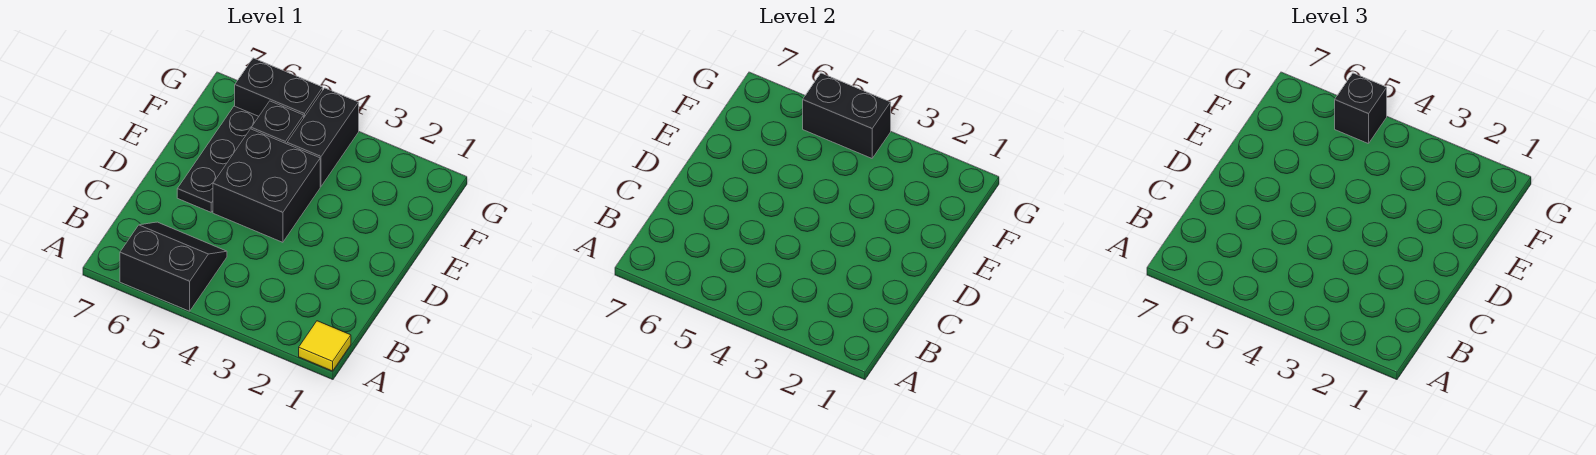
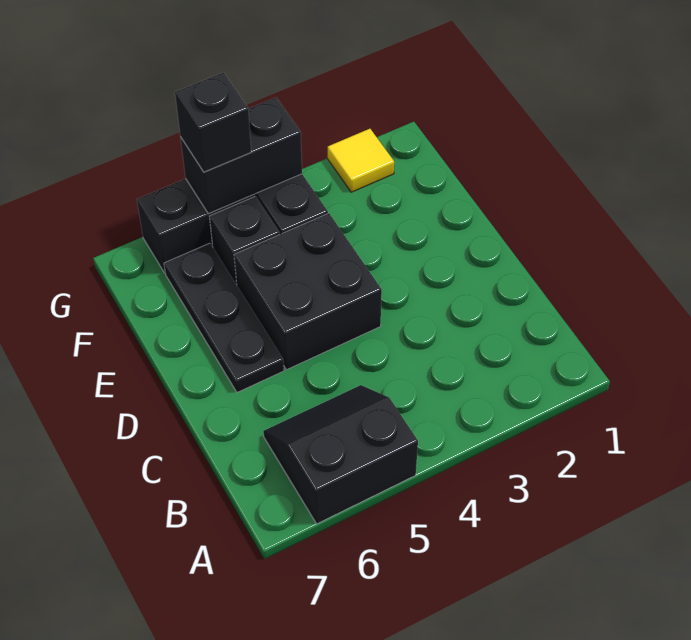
yellow 1x1 tile [299,321,351,371] -> yellow 1x1 tile moved to [328,129,394,192]

